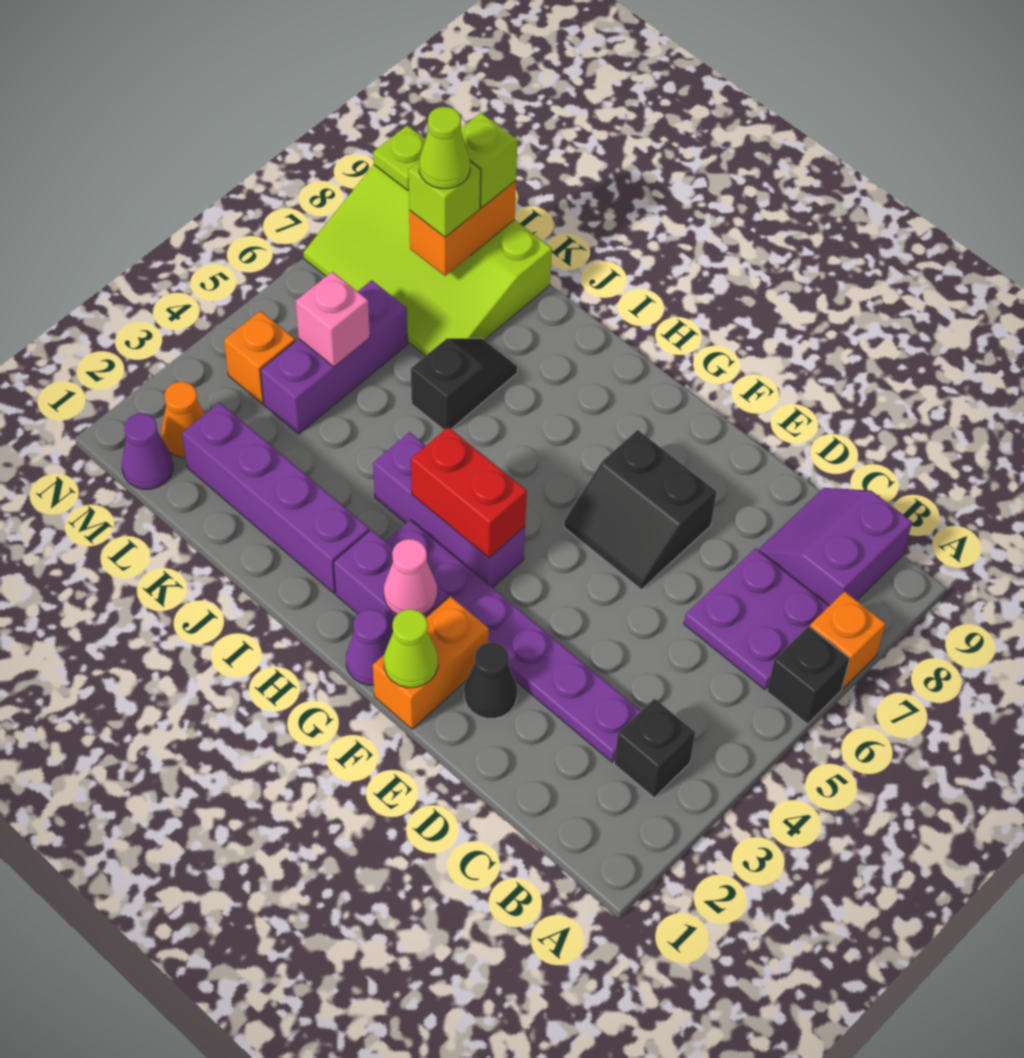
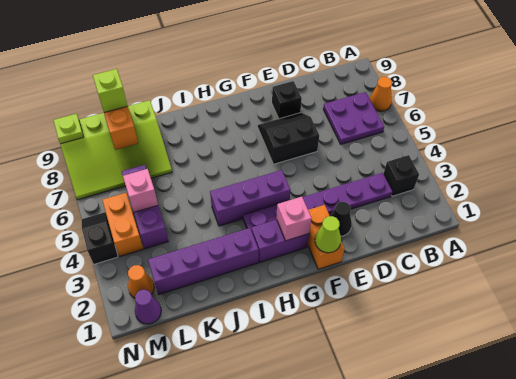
black 1x1 brick [767,626,850,724] -> black 1x1 brick moved to [272,81,302,119]
orange 1x1 brick [810,591,886,688] -> orange 1x1 cone [370,77,392,111]
purple 2x2 slope [758,488,912,606] -> none
black 2x2 slope [564,430,716,590] -> black 2x2 slope turned to [258,113,319,164]
purple 1x1 cone [346,609,391,685] -> none
pink 1x1 cone [384,539,437,615] -> pink 1x1 brick [277,197,311,241]
red 1x2 brick [411,427,527,558] -> none
black 1x2 slope [411,338,517,430] -> black 1x2 slope moved to [82,212,118,264]
lime 1x1 brick [408,161,481,237] -> none
lime 1x1 cone [419,107,470,189] -> none
orange 1x1 brick [224,311,295,404] -> orange 1x2 brick [102,193,143,256]

